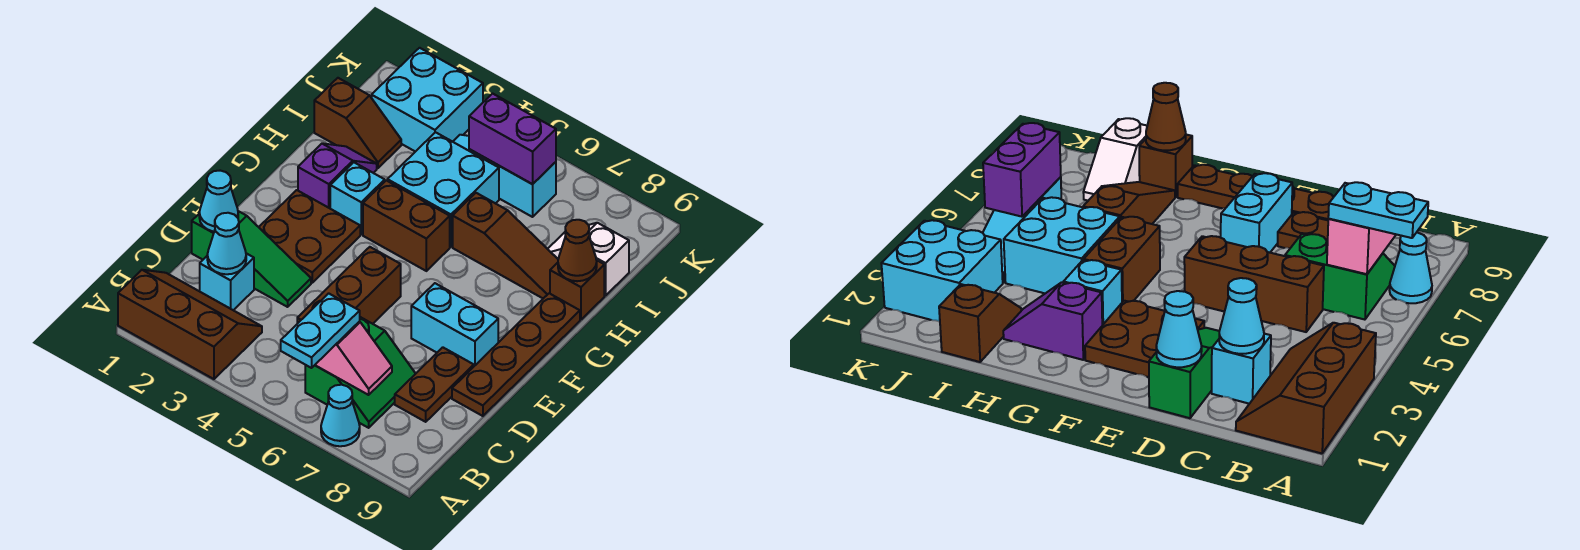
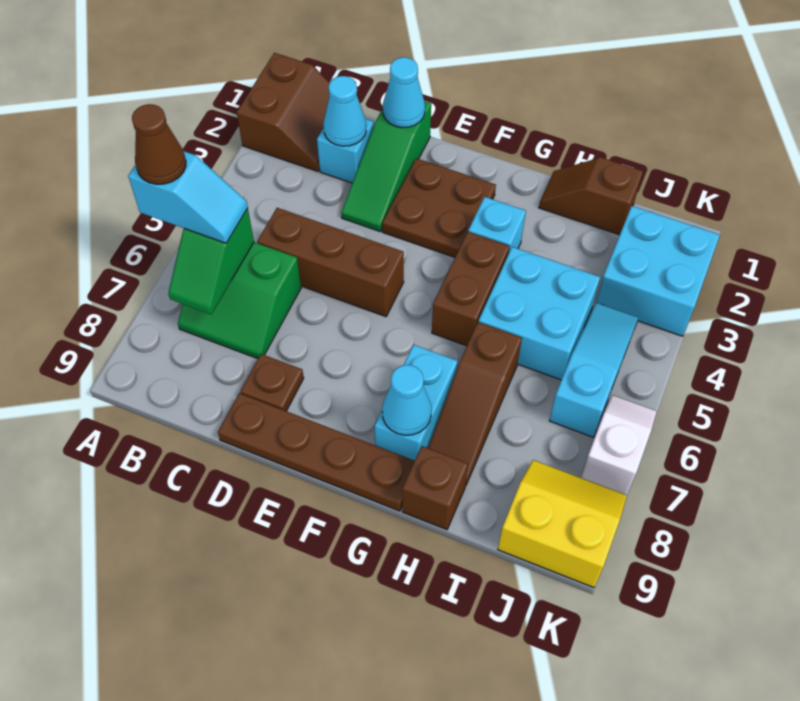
brown 2x3 slope [118,270,262,379] -> brown 2x2 slope [237,53,330,171]
cyan 1x2 plate [281,293,360,368] -> cyan 1x2 slope [128,151,248,243]
cyan 1x1 cone [321,385,360,446] -> cyan 1x1 cone moved to [382,365,432,435]
pink 1x2 slope [315,321,392,395] -> green 1x2 slope [168,208,254,314]
brown 1x2 plate [395,347,474,422] -> brown 1x1 plate [240,354,304,411]
cyan 1x2 brick [411,283,498,366] -> cyan 1x2 brick moved to [375,345,457,461]
purple 1x2 slope [298,143,377,208] -> none
brown 1x1 cone [558,220,597,281] -> brown 1x1 cone moved to [132,104,186,184]
brown 1x2 slope [314,78,401,168] -> brown 1x2 slope turned to [539,157,643,235]
white 1x2 slope [548,223,629,296] -> white 1x2 slope moved to [581,395,657,495]
purple 1x2 brick [469,94,556,184] -> none
none -> yellow 2x2 slope [498,460,627,588]

